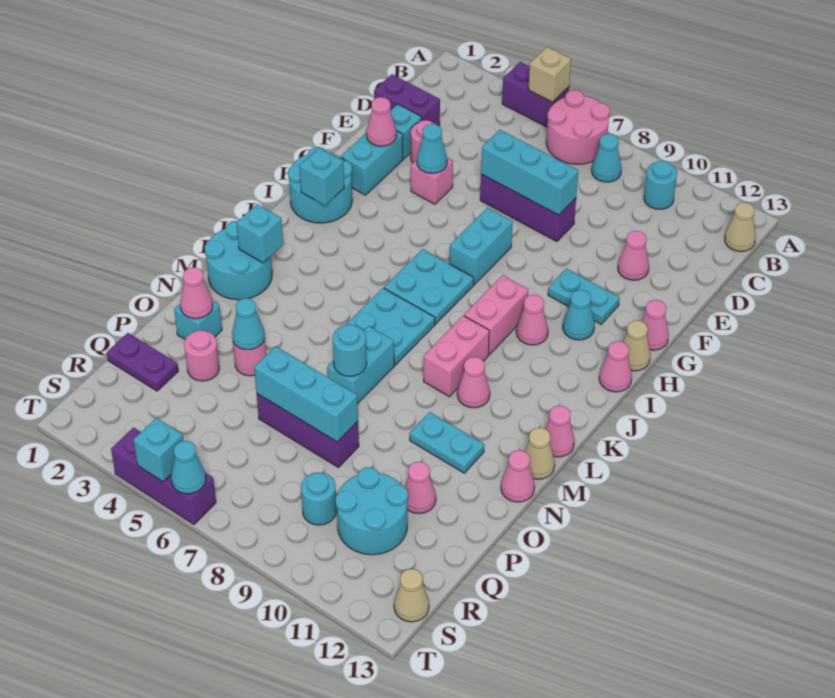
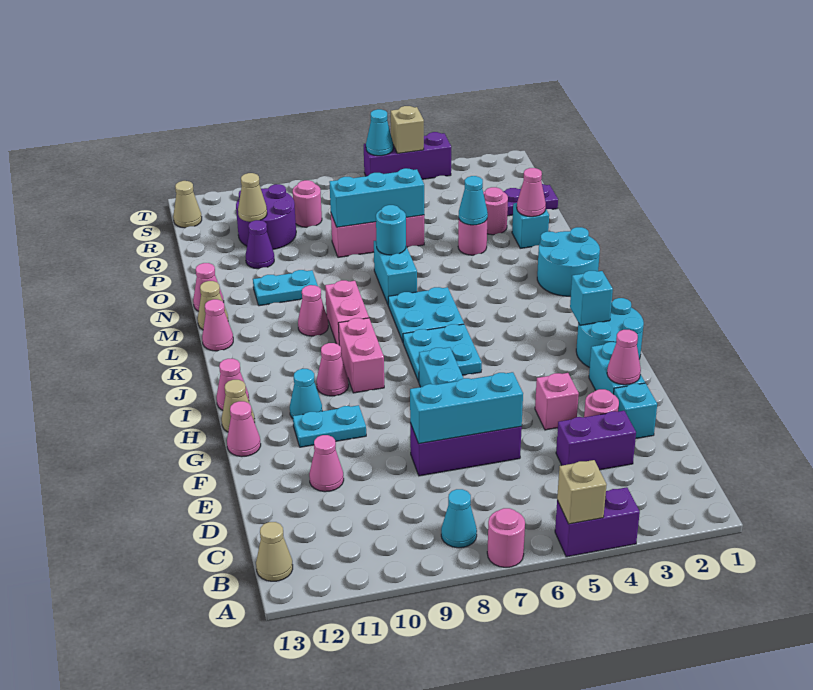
pink 2x2 round brick [546,90,610,164] -> pink 1x1 round brick [487,508,525,567]
cyan 1x1 round brick [644,161,677,209] -> none
purple 1x2 brick [374,74,440,126] -> purple 1x2 brick moved to [556,411,636,470]
cyan 1x1 cone [417,124,447,173] -> none
cyan 1x1 brick [237,204,283,263] -> none
purple 1x3 brick [257,394,359,467] -> pink 1x3 brick [331,214,424,257]
pink 1x1 cone [405,462,436,514] -> purple 1x1 cone [246,220,274,269]
cyan 2x2 round brick [335,467,408,555] -> purple 2x2 round brick [236,184,296,249]
none -> tan 1x1 cone [238,173,267,222]
cyan 1x1 round brick [301,473,336,525] -> pink 1x1 round brick [293,180,322,227]
cyan 1x1 brick [134,418,183,482] -> tan 1x1 brick [391,106,424,153]

